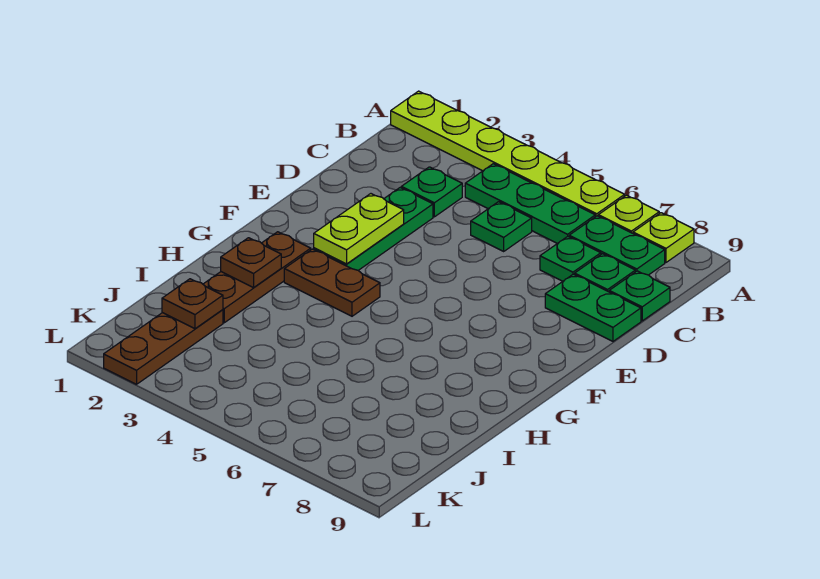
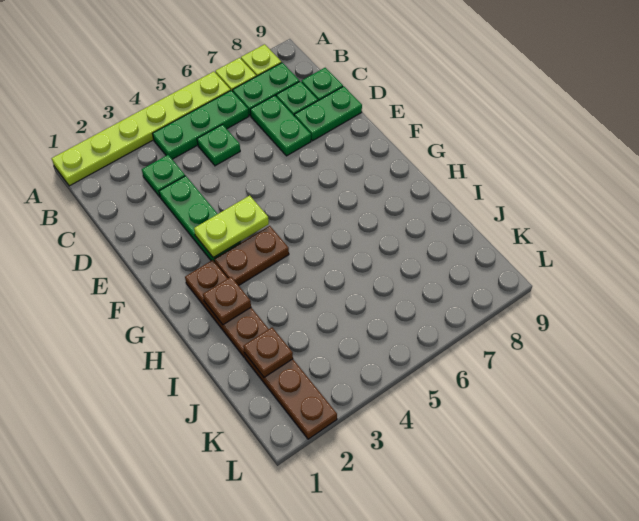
green 1x1 plate [540,236,601,281] -> green 1x2 plate [250,96,311,156]
lime 1x2 plate [314,194,404,264] -> lime 1x2 plate turned to [194,195,269,258]

